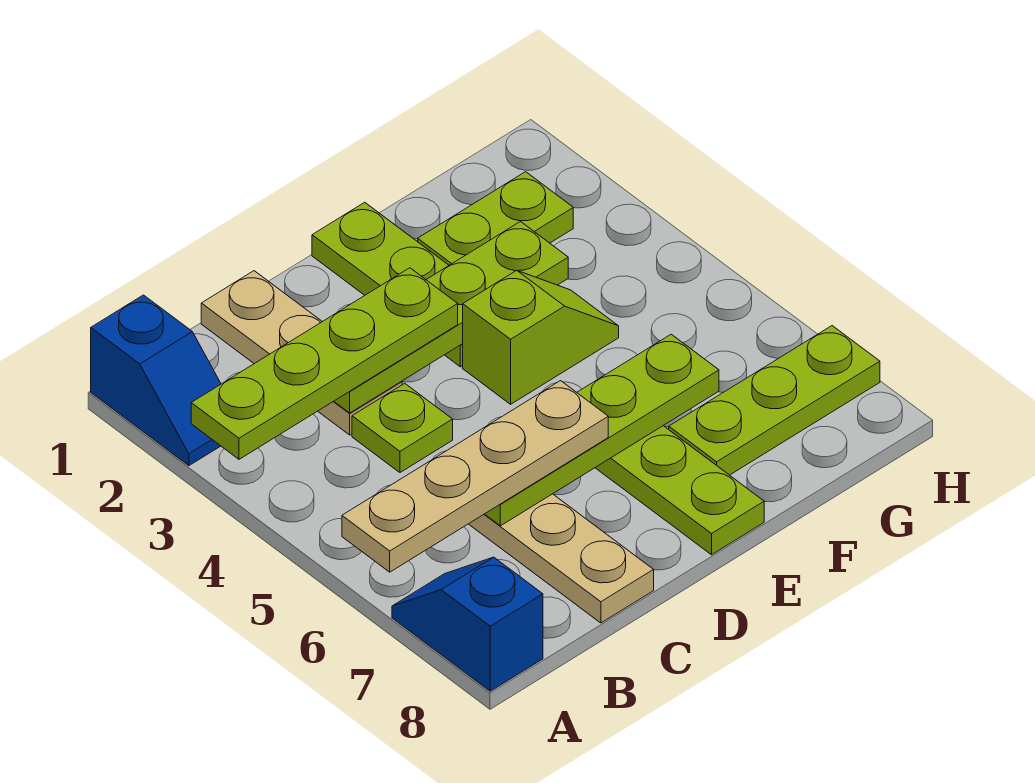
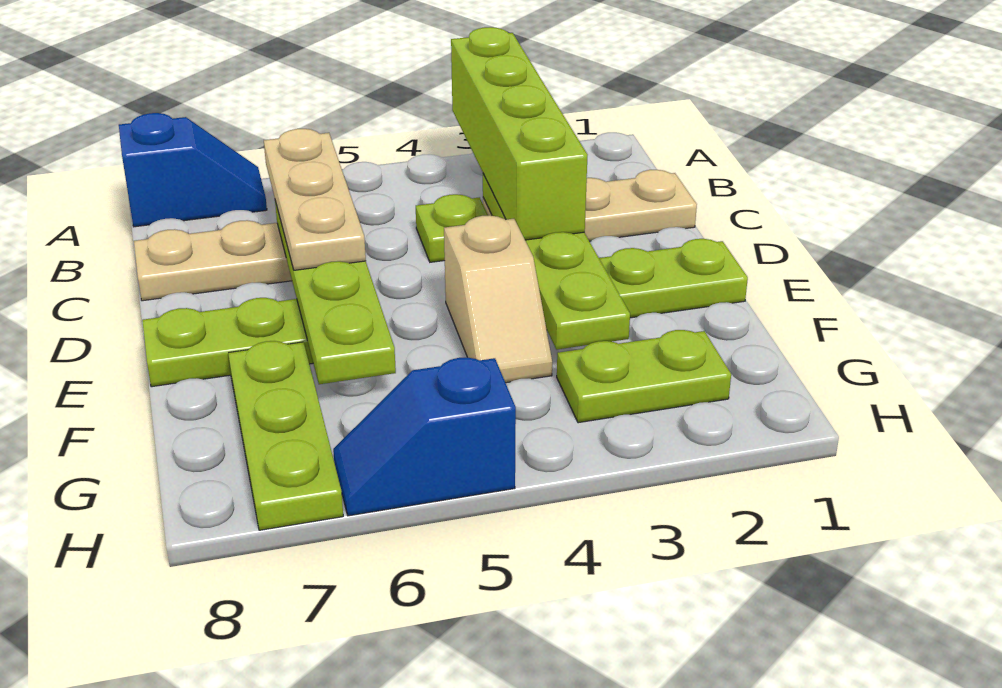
blue 1x2 slope [91,295,221,466] -> blue 1x2 slope moved to [333,358,516,516]
lime 1x4 plate [191,268,458,459] -> lime 1x4 brick [451,27,587,240]
tan 1x4 plate [342,381,608,572] -> tan 1x3 plate [264,129,366,270]
lime 1x2 slope [463,271,619,404] -> tan 1x2 slope [444,215,552,383]
lime 1x2 plate [418,172,573,265] -> lime 1x2 plate turned to [557,330,731,423]

